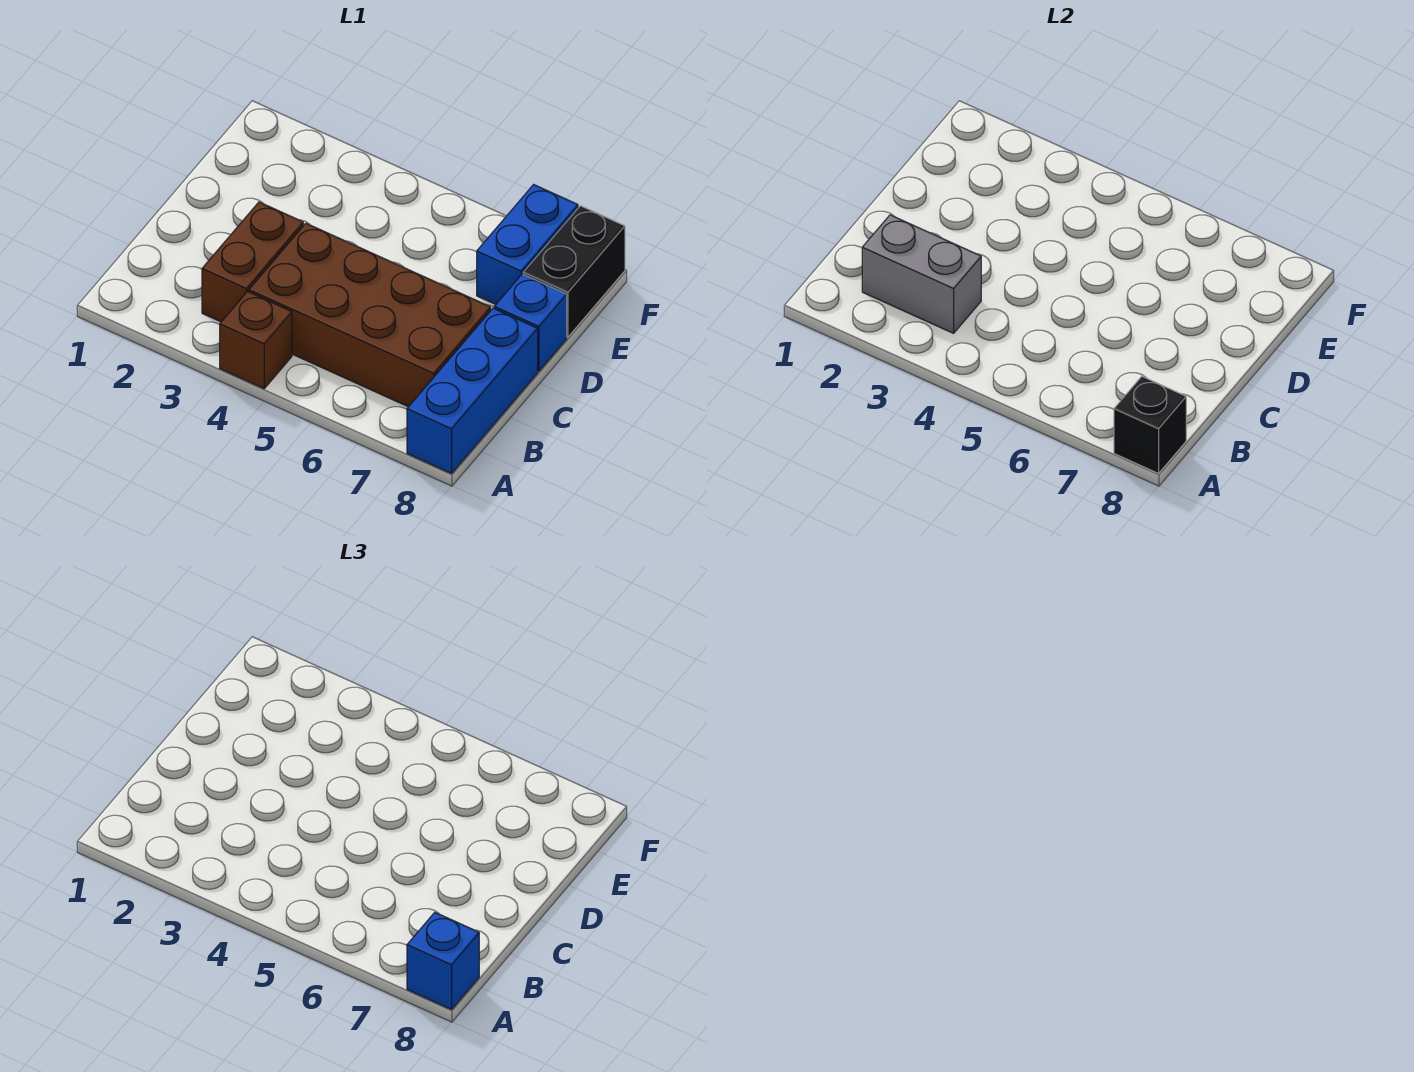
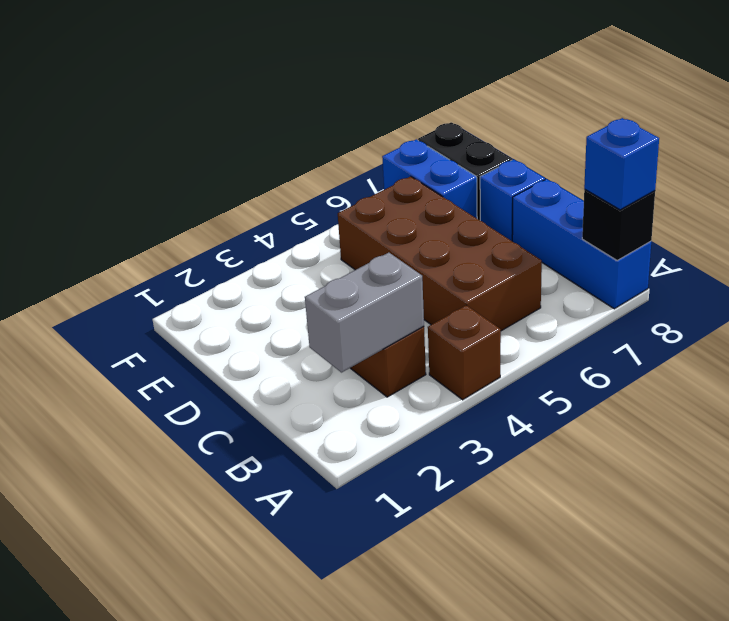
brown 2x4 brick [249,223,491,407] -> brown 2x4 brick turned to [338,176,542,331]

